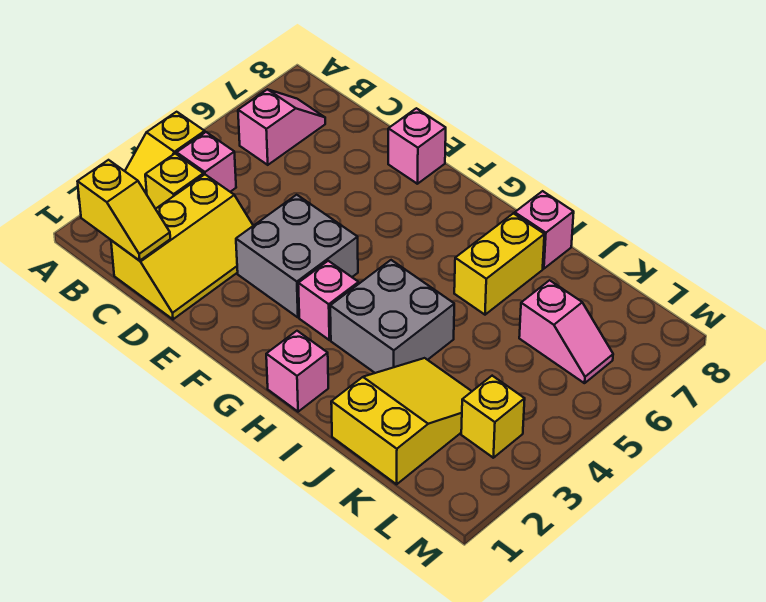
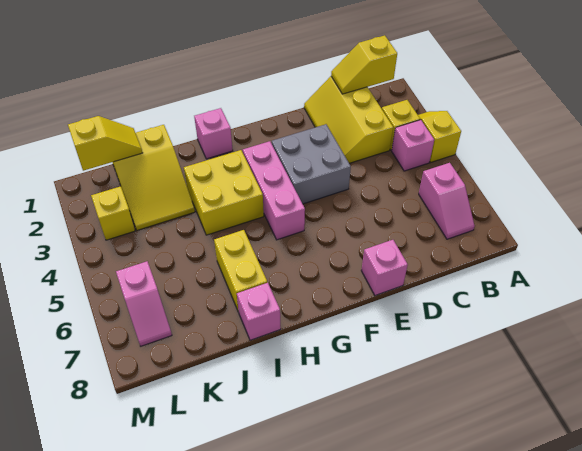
pink 1x1 brick [298,261,359,340] -> pink 1x3 brick [243,141,305,240]
grey 2x2 brick [330,260,454,373] -> yellow 2x2 brick [184,150,264,235]
none -> yellow 1x2 slope [68,116,142,171]
pink 1x2 slope [519,280,613,383] -> pink 1x2 slope turned to [116,261,172,346]

